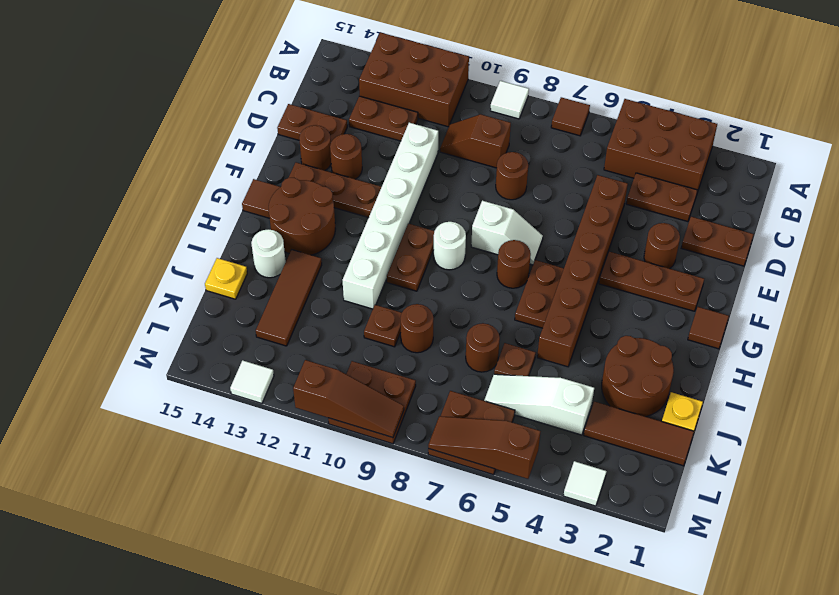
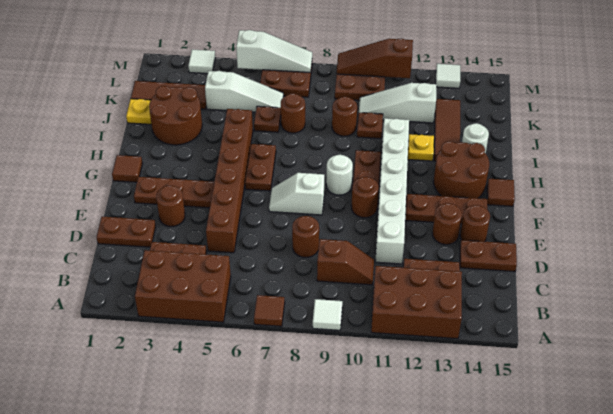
brown 1x1 round brick [497,240,531,288] -> brown 1x1 round brick moved to [351,177,379,218]
yellow 1x1 plate [205,258,247,299] -> yellow 1x1 plate moved to [408,134,434,161]
none -> white 1x3 slope [359,83,436,123]
brown 1x3 slope [428,416,540,479] -> white 1x3 slope [236,30,312,73]

